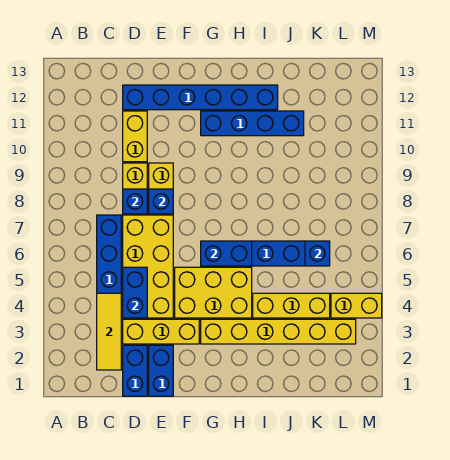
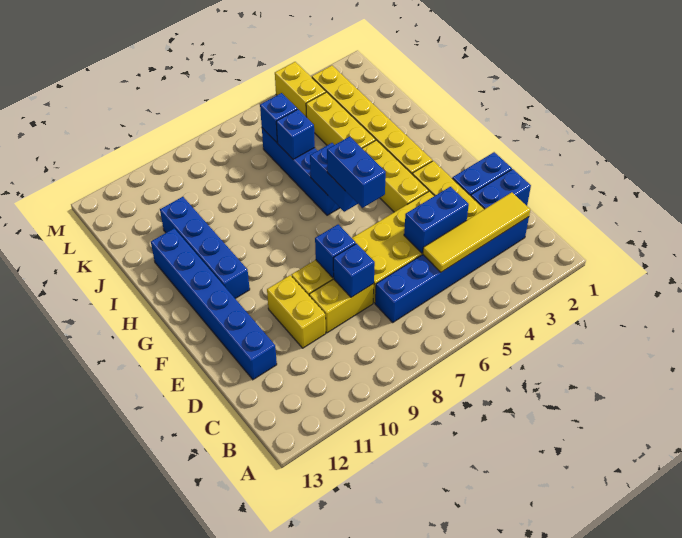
yellow 1x3 tile [97,293,121,370] -> yellow 1x4 tile [423,192,530,272]
yellow 1x2 brick [123,111,147,162] -> yellow 1x2 brick turned to [267,275,326,348]
yellow 2x3 brick [175,267,252,318] -> yellow 1x3 brick [362,140,429,212]
none -> blue 1x2 brick [327,137,386,208]
none -> blue 1x1 brick [276,109,315,159]

